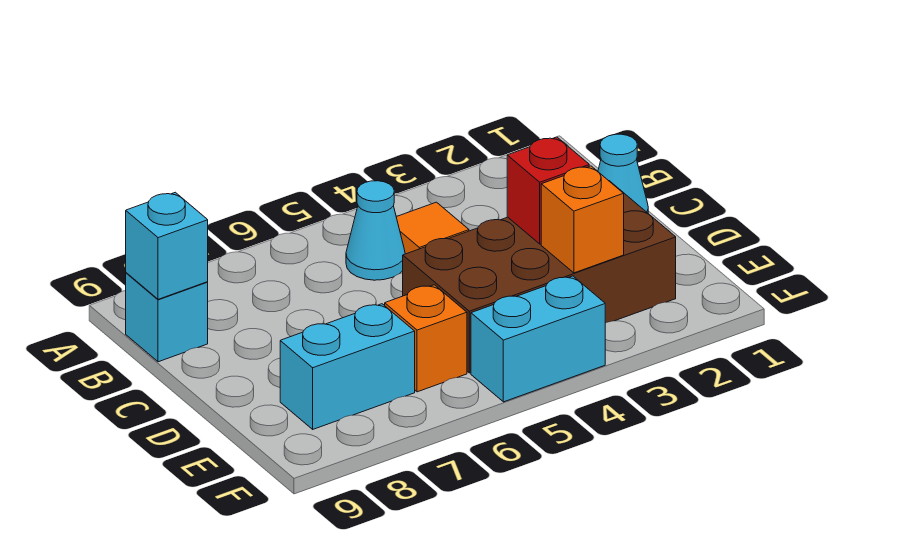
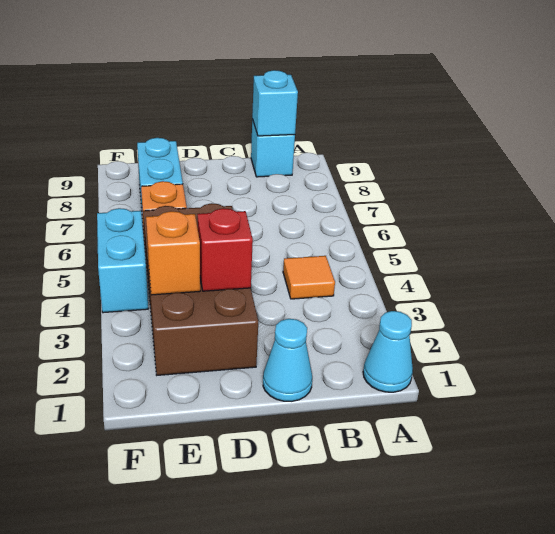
cyan 1x1 cone [346,181,405,280] -> cyan 1x1 cone moved to [363,311,413,392]

